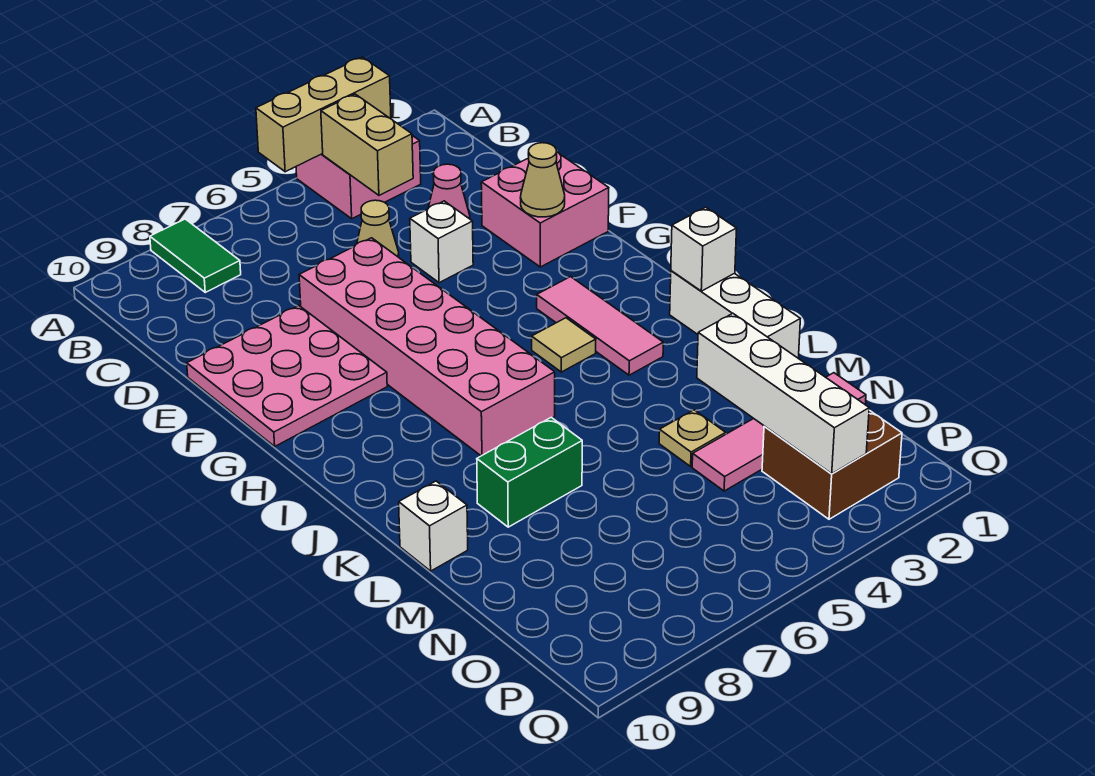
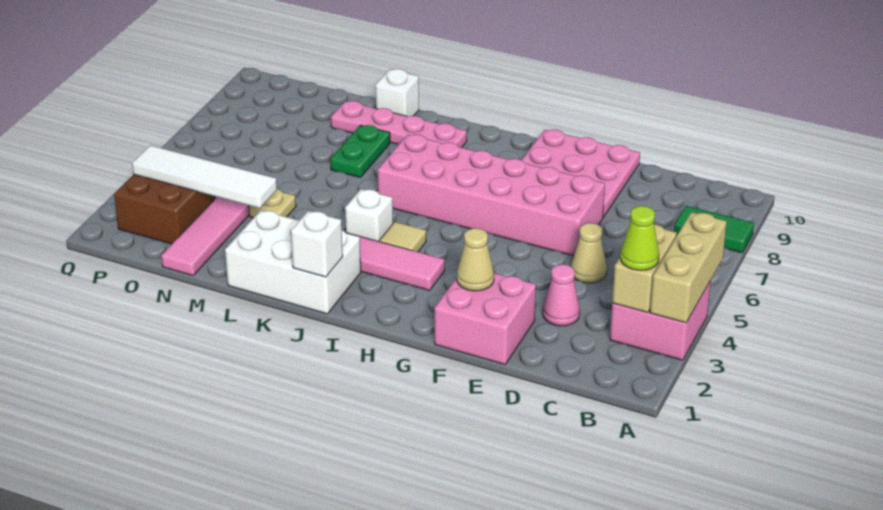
none -> lime 1x1 cone [620,206,659,270]
tan 1x2 brick [321,94,413,195] -> tan 1x2 brick turned to [612,225,677,312]
white 1x1 brick [410,201,473,283] -> white 1x1 brick moved to [345,189,393,241]
white 1x3 brick [670,271,800,358] -> white 2x3 brick [225,210,361,314]
none -> pink 1x4 plate [331,101,467,148]
green 1x2 brick [477,417,582,527] -> green 1x2 plate [330,125,390,178]
white 1x4 brick [697,313,869,474] -> white 1x4 tile [132,145,277,208]

